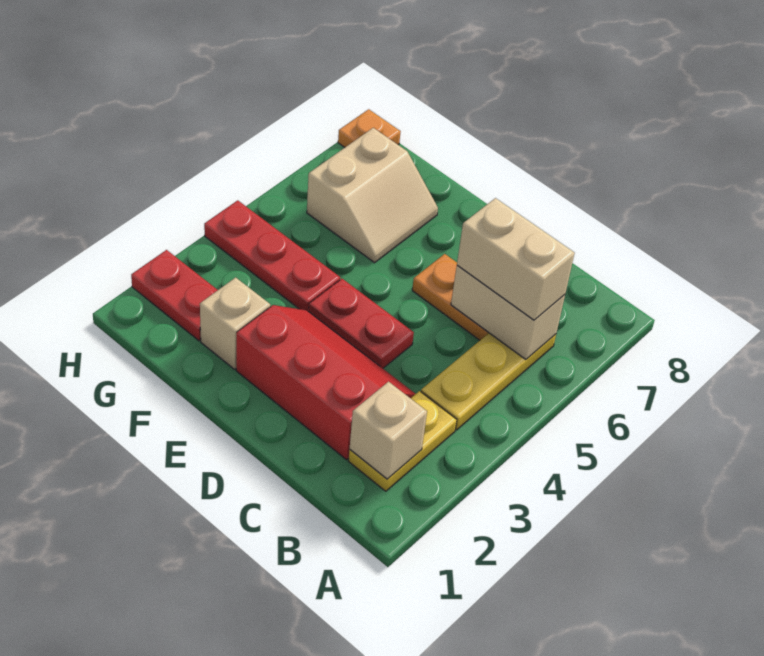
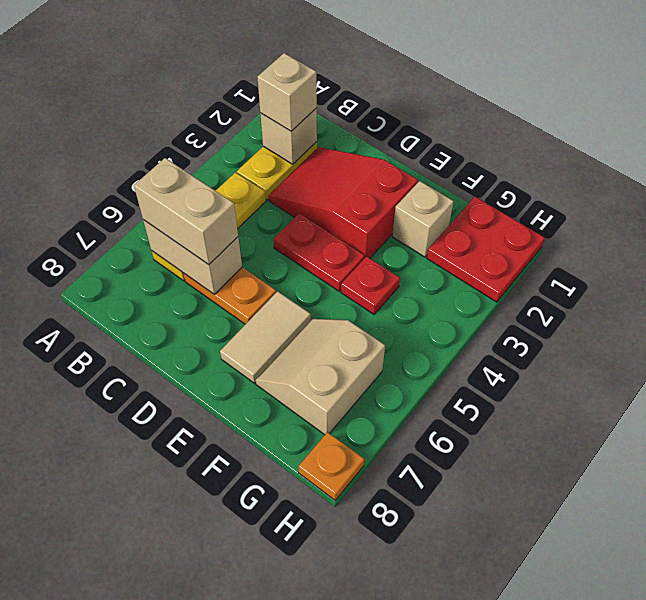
none -> tan 1x1 brick [257,53,317,131]
red 2x3 slope [236,305,415,460] -> red 2x3 slope turned to [268,147,418,258]
none -> tan 1x2 tile [220,291,311,383]
red 1x3 plate [204,200,340,311] -> red 1x1 plate [341,257,400,314]
red 1x2 plate [131,250,218,341] -> red 2x2 plate [427,197,545,302]

